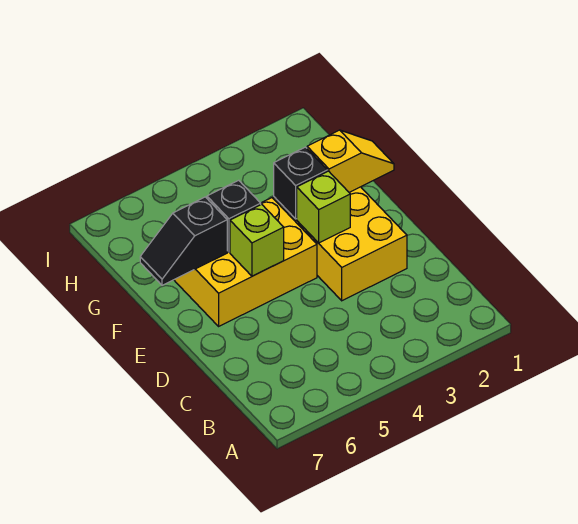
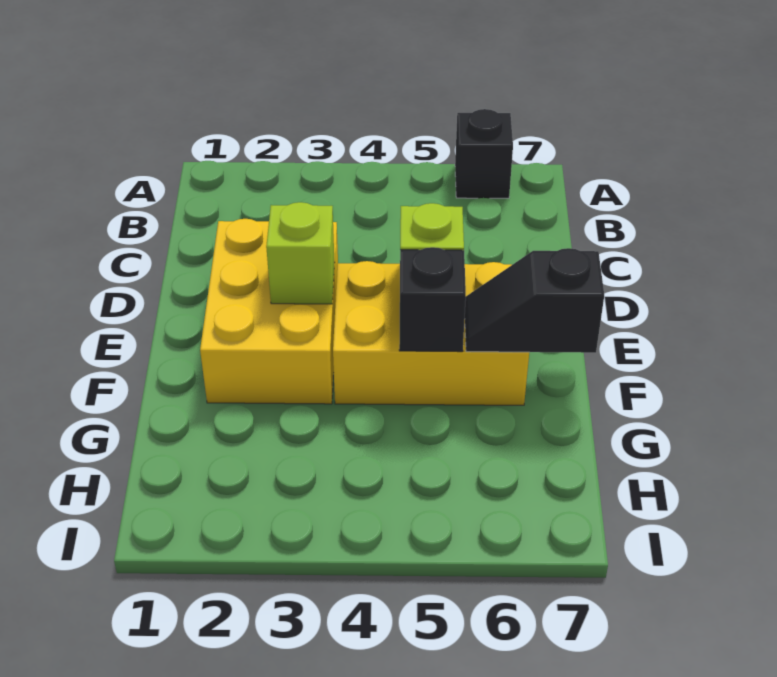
yellow 1x2 slope [307,130,394,192] -> none
black 1x1 brick [274,147,327,219] -> black 1x1 brick moved to [455,109,513,198]
black 1x2 slope [140,197,227,285] -> black 1x2 slope turned to [465,248,604,353]

